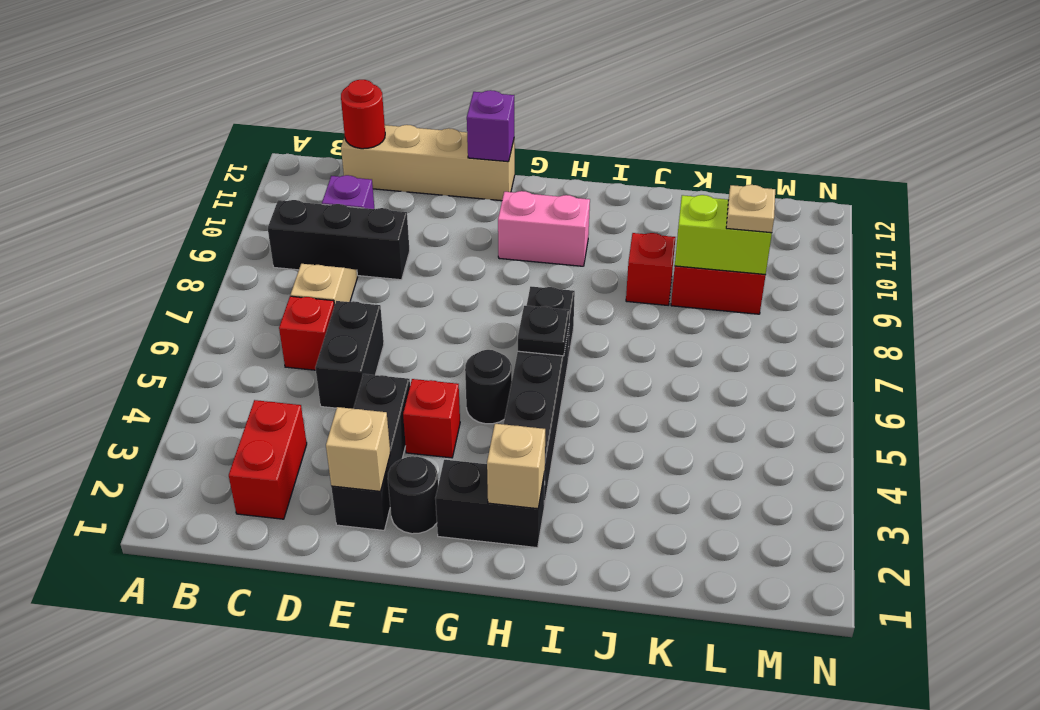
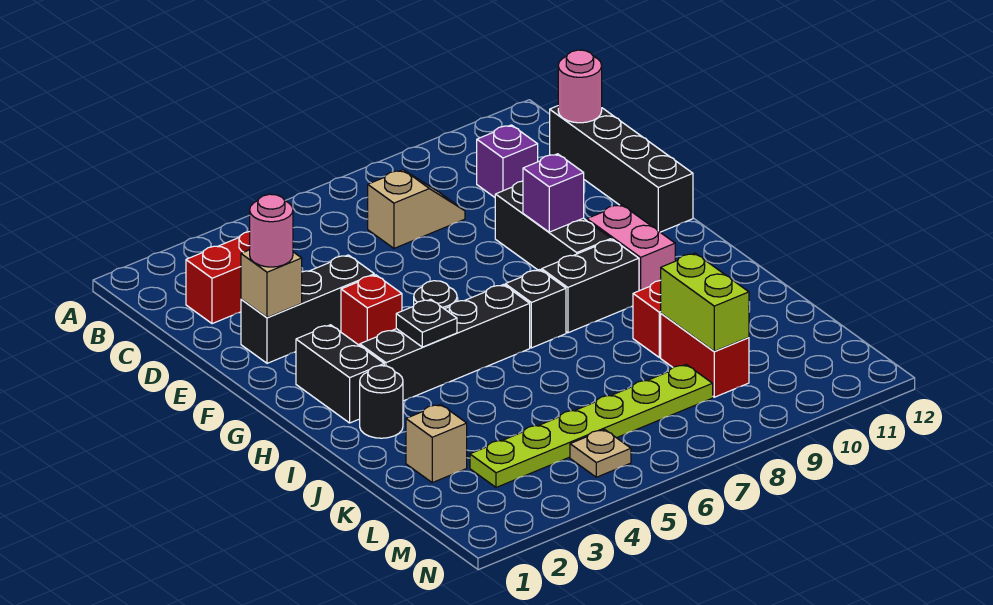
black 1x3 brick [268,200,410,280] -> black 1x3 brick moved to [495,181,611,270]
red 1x1 brick [279,296,335,370] -> none
tan 1x4 brick [341,125,515,201] -> black 1x4 brick [550,106,693,232]
red 1x1 round brick [341,80,385,149] -> pink 1x1 round brick [558,50,602,123]
black 1x2 brick [315,301,384,409] -> black 1x2 brick moved to [542,239,639,333]
none -> pink 1x1 round brick [250,194,293,267]
black 1x1 round brick [388,456,438,534] -> black 1x1 round brick moved to [360,366,403,438]
purple 1x1 brick [467,90,514,162] -> purple 1x1 brick moved to [523,154,584,232]
tan 1x1 brick [487,424,545,509] -> tan 1x1 brick moved to [406,404,467,483]
black 1x1 plate [518,306,570,356] -> black 1x1 plate moved to [396,299,457,347]
none -> lime 1x6 plate [470,365,713,487]
tan 1x1 plate [726,185,775,233] -> tan 1x1 plate moved to [570,429,631,477]

